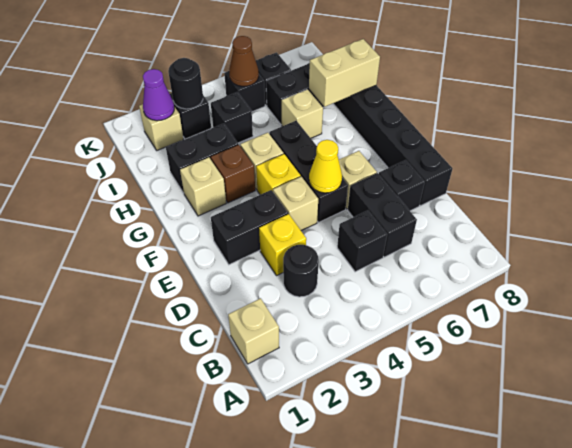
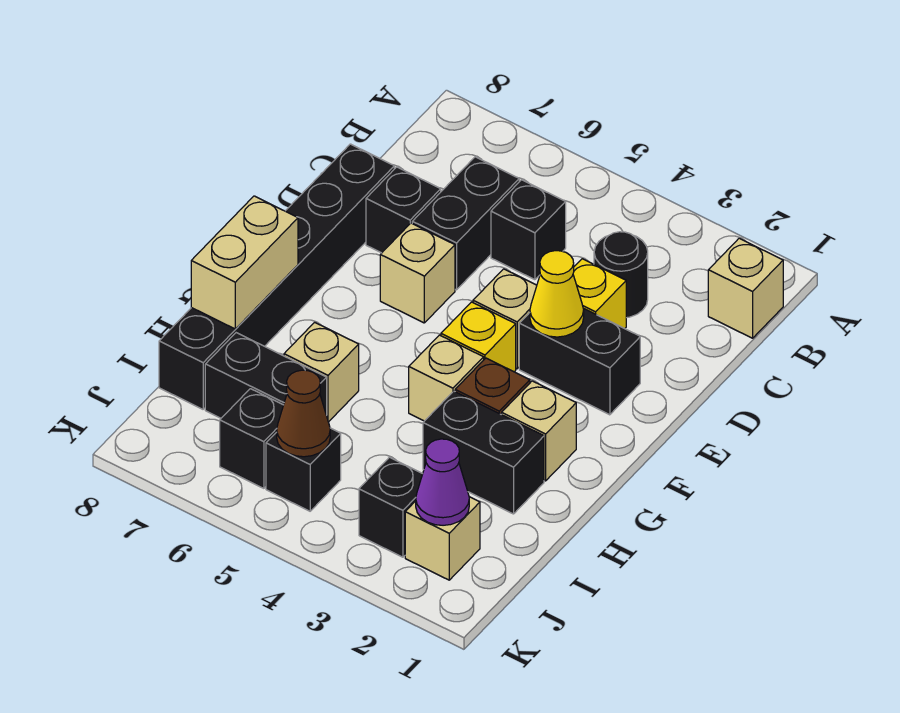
black 1x3 brick [269,121,348,222] -> none
yellow 1x1 cone [309,140,342,193] -> yellow 1x1 cone moved to [530,251,584,337]
tan 1x2 brick [309,39,380,107] -> tan 1x2 brick turned to [191,196,298,329]
black 1x1 brick [211,92,253,143] -> none
black 1x1 round brick [168,58,203,109] -> none

